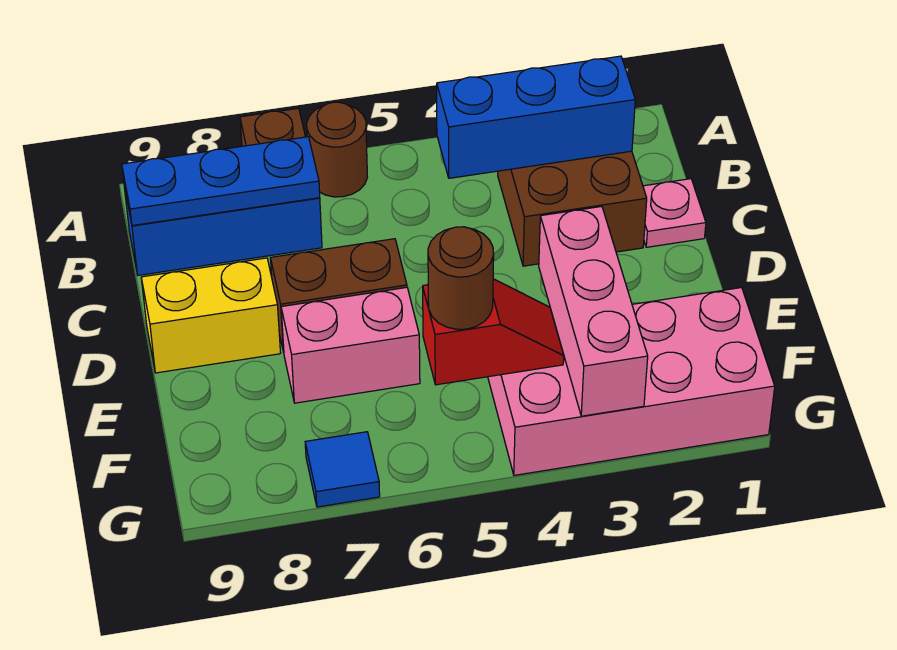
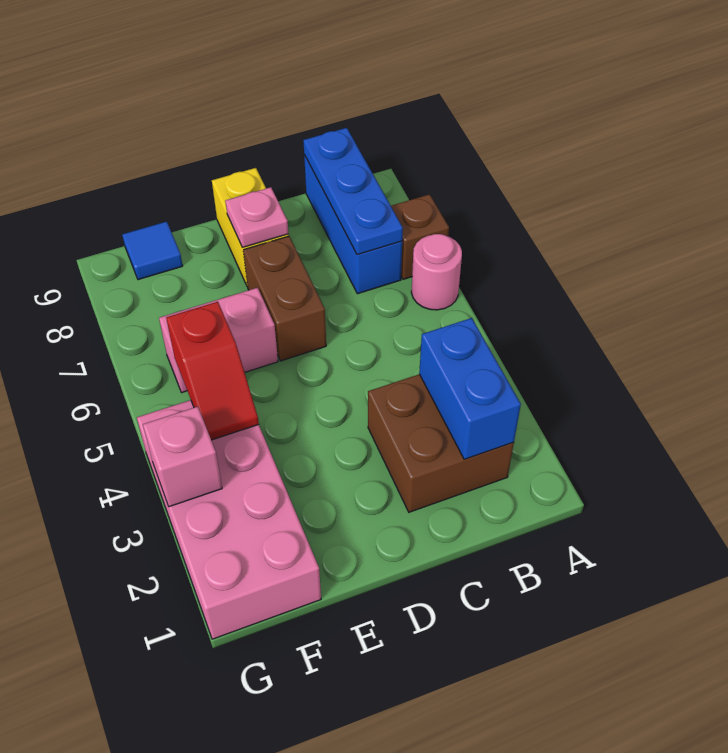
brown 1x1 round brick [307,102,367,197] -> pink 1x1 round brick [411,234,462,310]
blue 1x3 brick [437,56,635,178] -> blue 1x2 brick [419,318,521,459]
pink 1x1 plate [643,179,706,247] -> pink 1x1 plate moved to [225,187,288,247]
pink 1x3 brick [539,206,648,416] -> pink 1x1 brick [143,407,222,507]
pink 1x2 brick [281,287,420,403] -> pink 1x2 brick turned to [159,288,278,393]
brown 1x1 round brick [428,227,494,329] -> none
blue 1x1 tile [305,432,380,507] -> blue 1x1 tile moved to [122,221,183,280]

